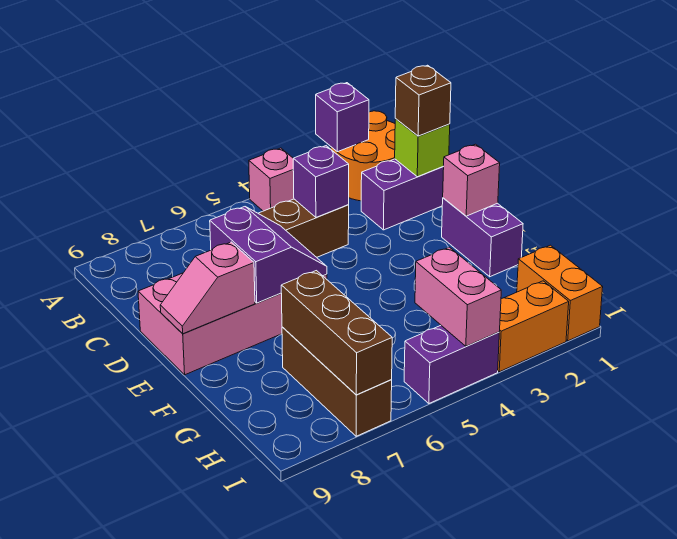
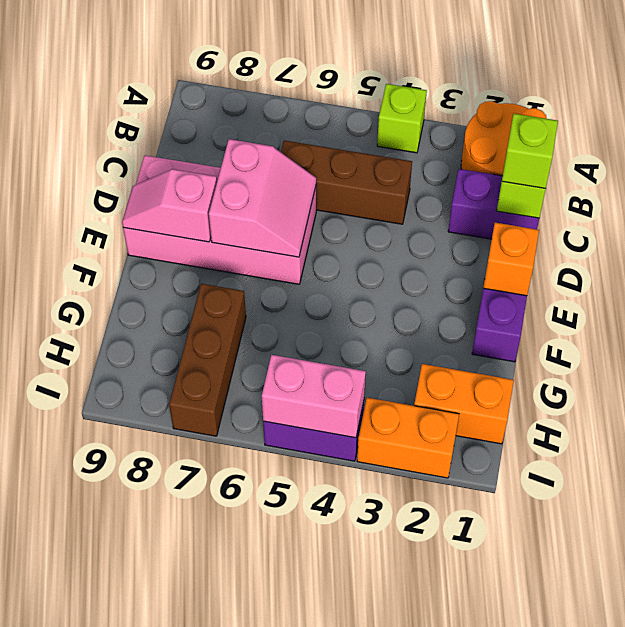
purple 1x1 brick [316,83,369,152] -> none
pink 1x1 brick [249,148,294,211] -> lime 1x1 brick [377,84,427,153]
brown 1x1 brick [395,65,451,136] -> lime 1x1 brick [502,114,558,189]
purple 1x1 brick [293,146,349,217] -> none
purple 2x2 slope [210,207,327,303] -> pink 2x2 slope [209,139,316,257]
pink 1x1 brick [443,144,500,216] -> orange 1x1 brick [483,223,539,296]
brown 1x3 brick [281,271,392,395] -> none
orange 1x2 brick [517,245,603,341] -> orange 1x2 brick turned to [414,364,514,444]
pink 1x2 brick [415,247,501,346] -> pink 1x2 brick turned to [262,355,366,438]

